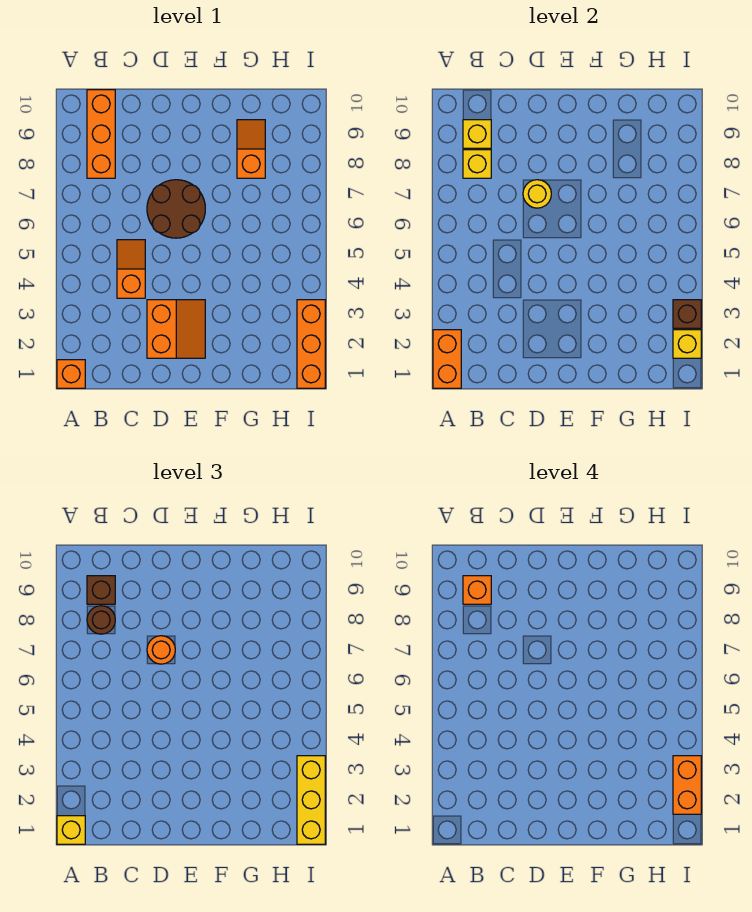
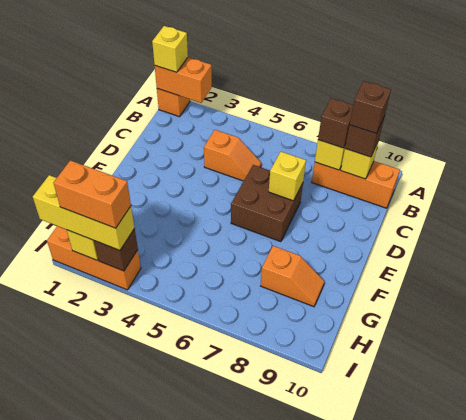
brown 1x1 round brick [87,606,115,634] -> brown 1x1 brick [318,98,353,148]
orange 1x1 brick [463,576,491,604] -> brown 1x1 brick [350,81,391,133]
orange 2x2 slope [147,300,205,358] -> none
brown 2x2 round brick [147,180,205,238] -> brown 2x2 brick [231,165,303,242]
yellow 1x1 round brick [523,180,551,208] -> yellow 1x1 brick [269,152,306,201]
orange 1x1 round brick [147,636,175,664] -> none

